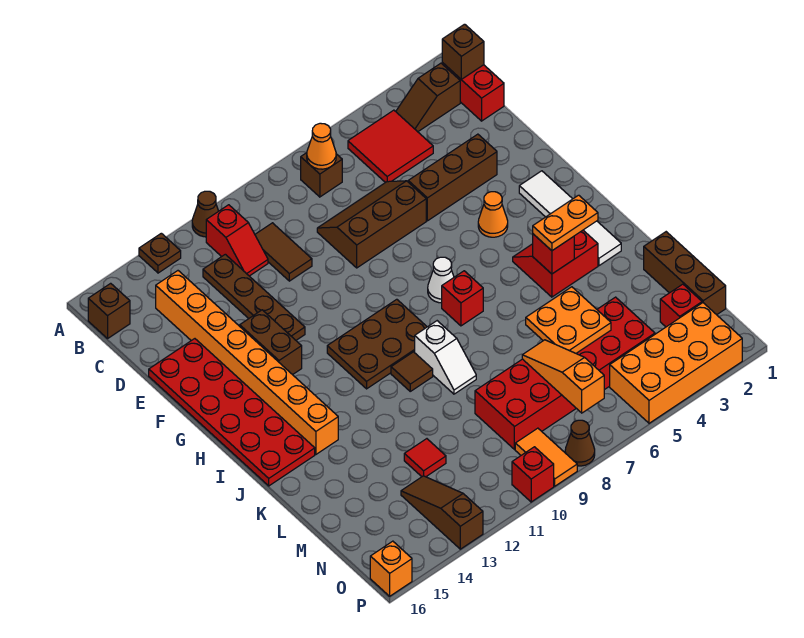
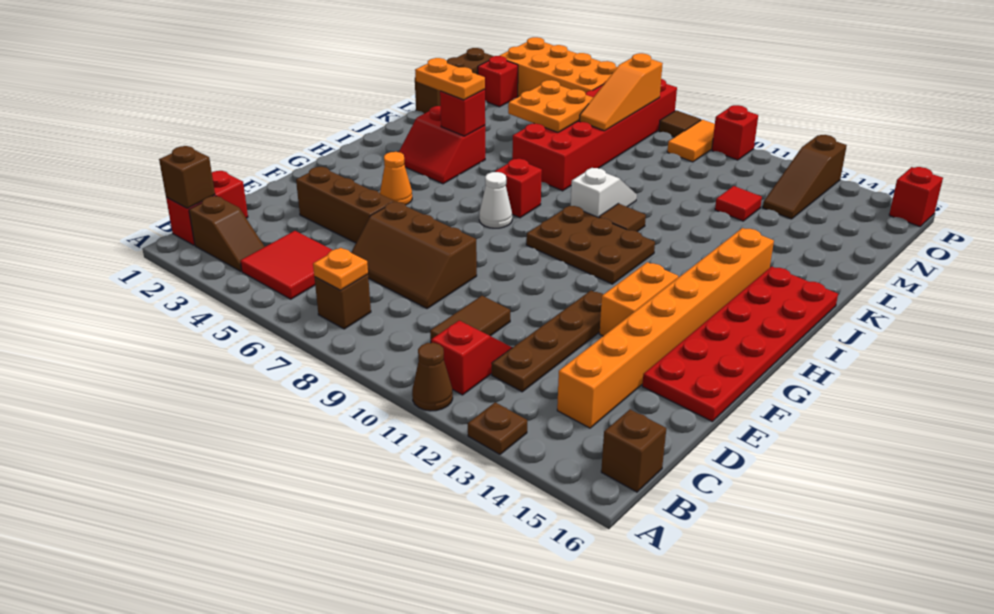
orange 1x1 cone [307,123,336,169] -> orange 1x1 plate [313,248,368,290]
brown 1x2 brick [240,310,302,375] -> orange 1x2 brick [600,262,678,336]
white 1x4 tile [519,171,621,266] -> none
red 2x6 brick [475,297,655,449] -> red 2x6 brick turned to [512,79,677,191]
brown 1x1 cone [565,420,595,466] -> brown 1x1 tile [659,110,701,137]
orange 1x1 brick [370,541,412,596] -> red 1x1 brick [889,167,943,227]

